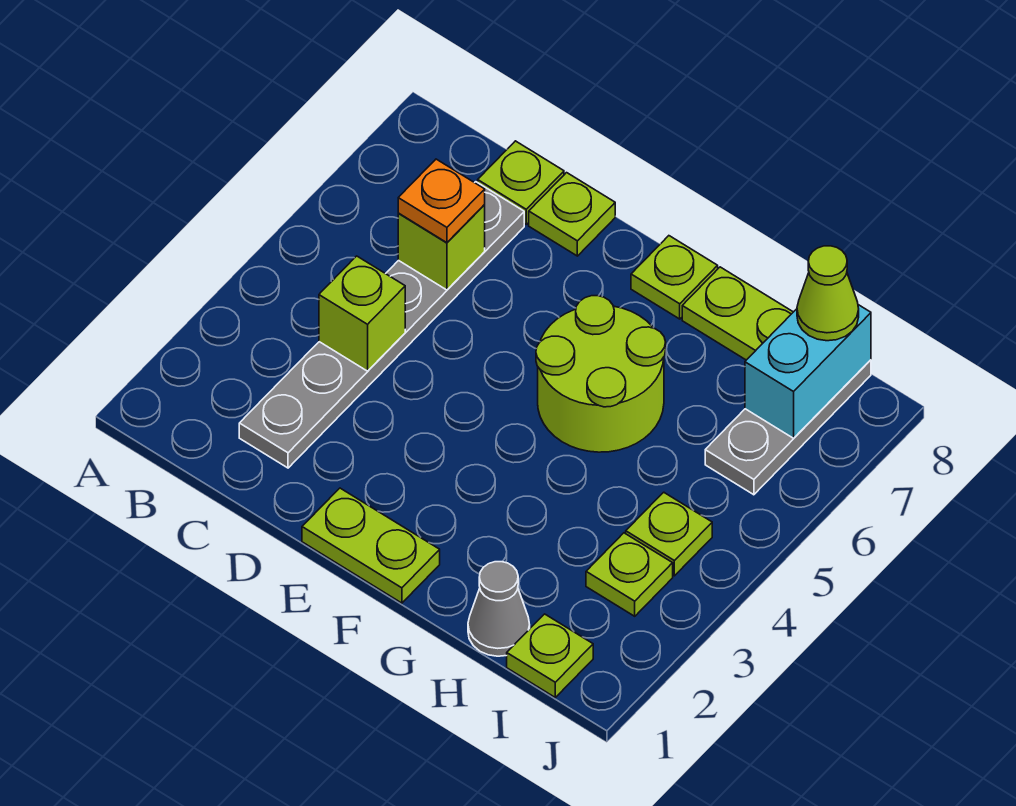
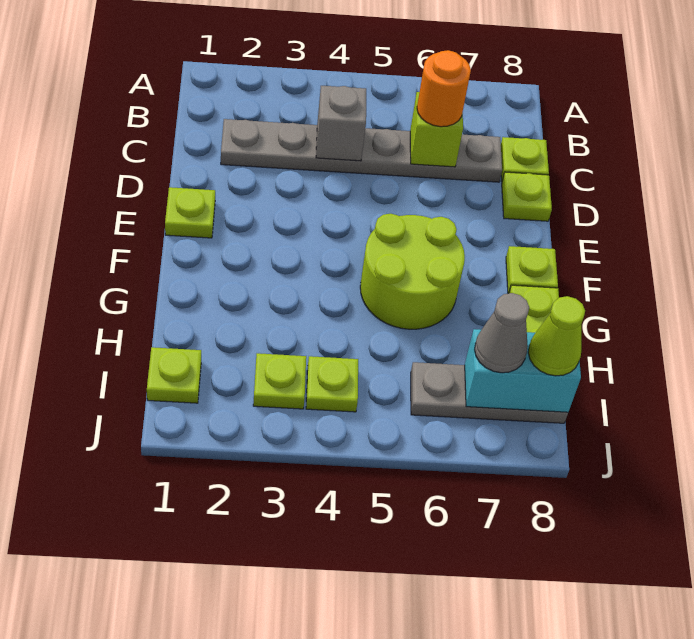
lime 1x1 brick [319,256,405,371] -> grey 1x1 brick [316,86,366,161]
orange 1x1 plate [398,159,485,243] -> orange 1x1 round brick [417,50,471,127]
lime 1x2 plate [302,488,440,603] -> lime 1x1 plate [165,187,215,238]
grey 1x1 cone [468,562,530,656] -> grey 1x1 cone moved to [474,293,529,373]

